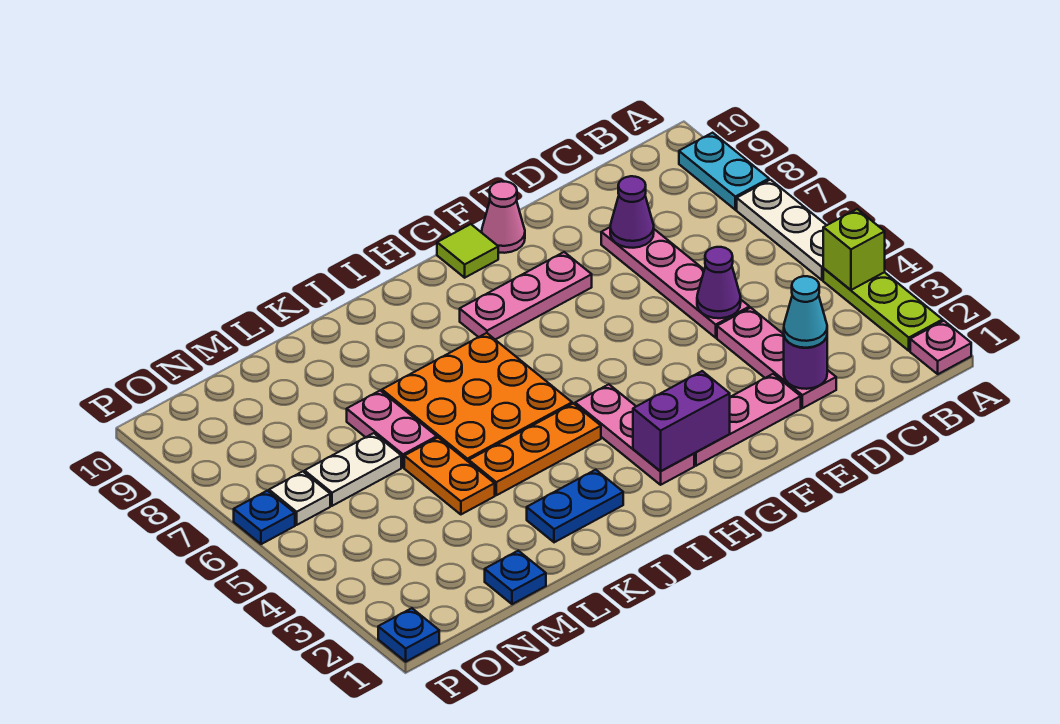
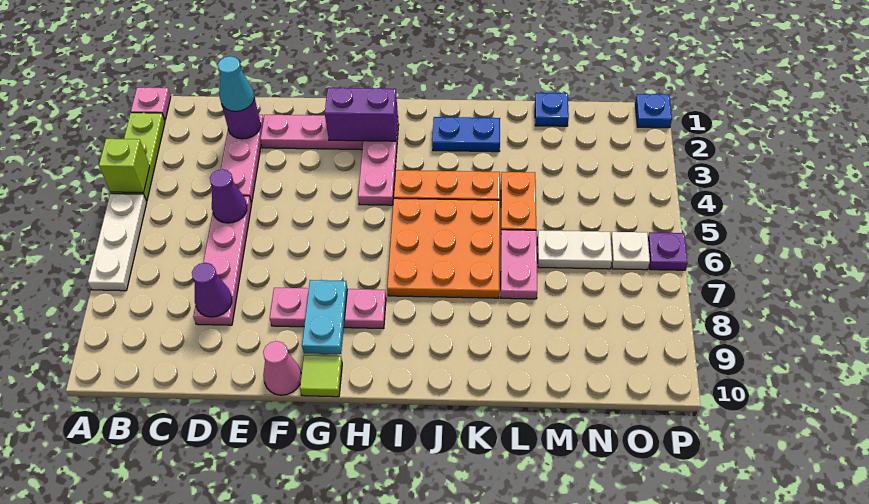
cyan 1x2 plate [679,133,769,210] -> cyan 1x2 plate moved to [302,280,347,354]
blue 1x1 plate [234,491,295,544] -> purple 1x1 plate [648,232,688,270]

